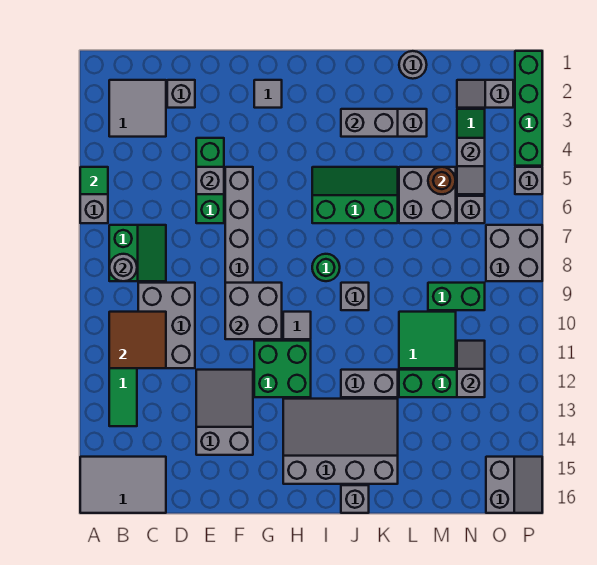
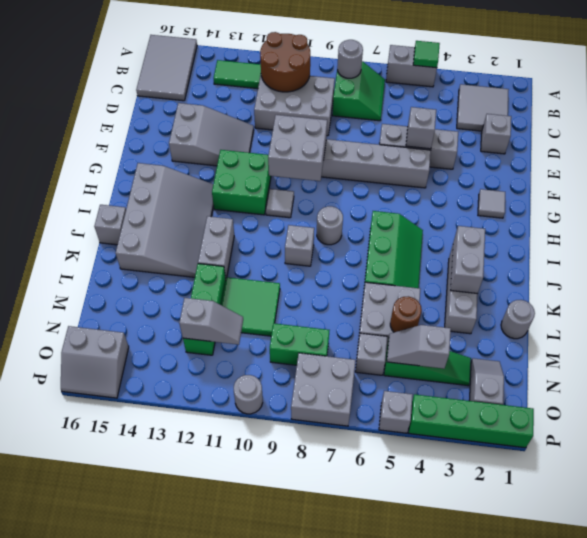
green 2x2 slope [109,225,166,281] -> green 2x2 slope turned to [332,61,385,121]
brown 2x2 tile [109,312,166,368] -> brown 2x2 round brick [260,32,310,92]
green 1x3 brick [196,138,224,223] -> grey 1x3 brick [379,124,458,169]
green 1x1 round brick [312,254,340,281] -> grey 1x1 round brick [317,206,343,245]
green 1x2 brick [428,283,485,310] -> green 1x2 brick turned to [270,323,329,365]
none -> grey 1x1 round brick [234,375,263,414]

